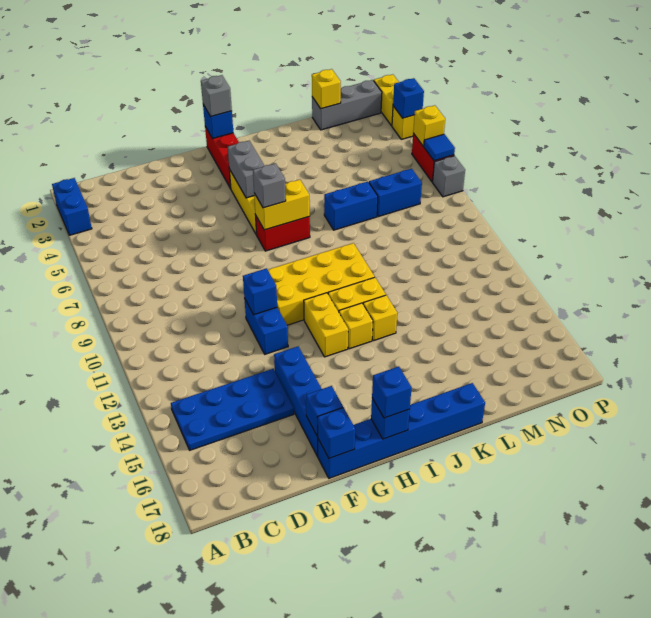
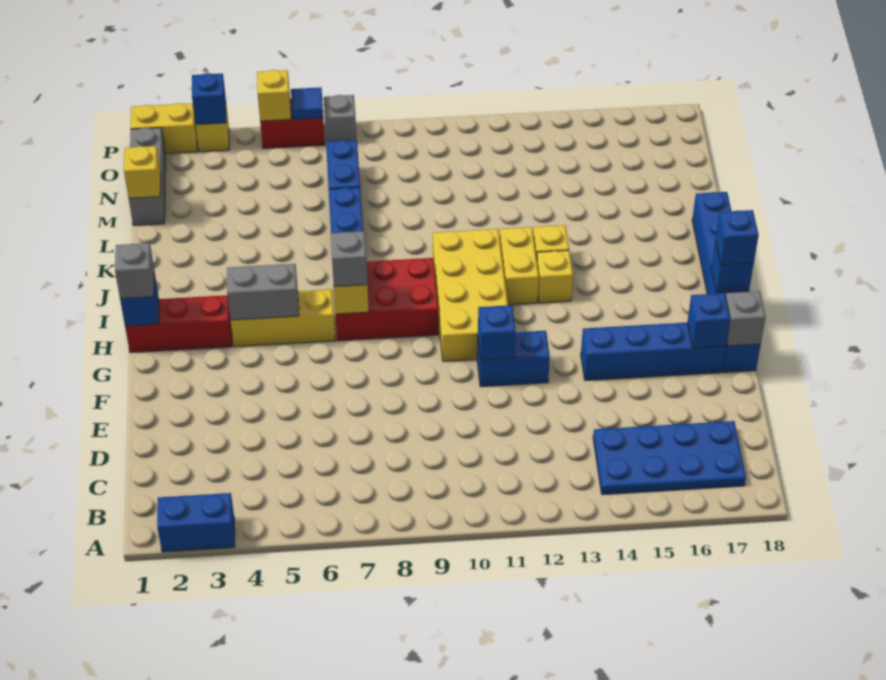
blue 2x4 plate [171,369,294,450] -> blue 2x4 plate turned to [593,421,746,495]
blue 1x1 brick [317,408,355,458] -> grey 1x1 brick [726,291,766,346]
red 1x2 brick [256,217,310,251] -> red 2x3 brick [336,258,438,341]
yellow 1x2 brick [304,293,348,357] -> none

